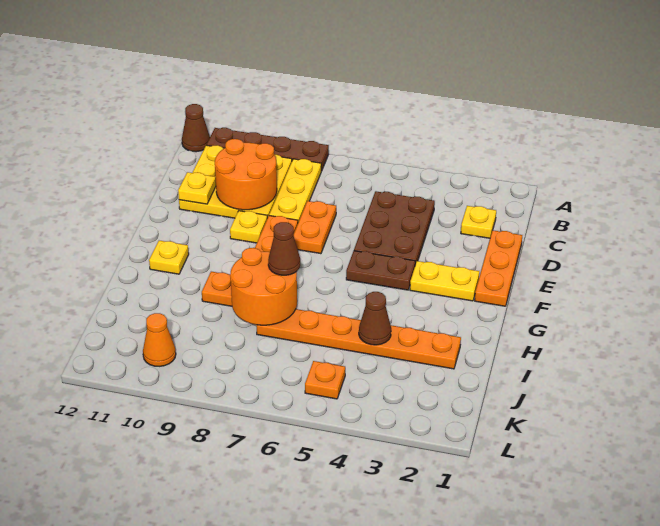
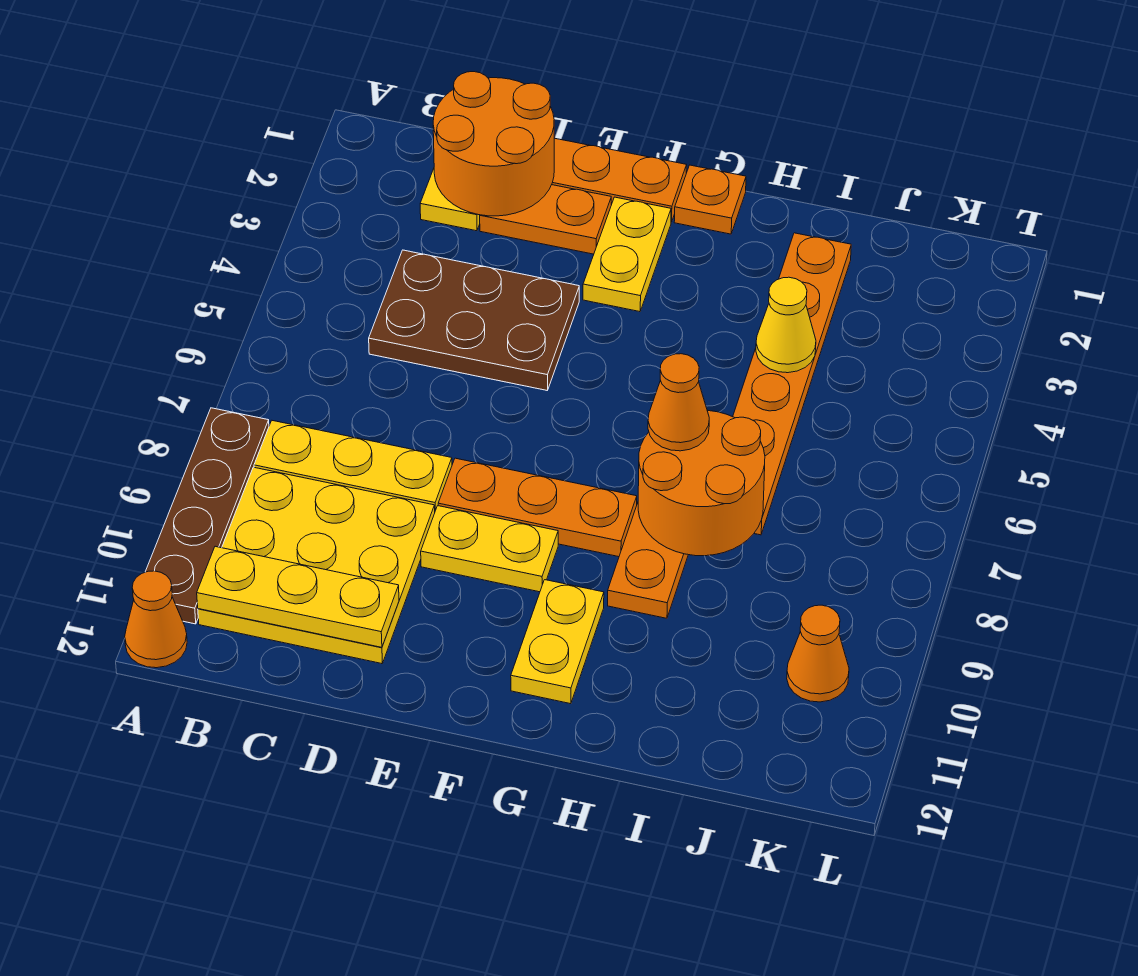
brown 1x1 cone [182,104,210,152] -> orange 1x1 cone [125,571,187,668]
orange 2x2 round brick [215,139,277,210] -> orange 2x2 round brick moved to [433,72,554,216]
orange 1x2 plate [294,201,336,254] -> orange 1x2 plate moved to [480,185,611,254]
yellow 1x1 plate [178,172,216,204] -> yellow 1x3 plate [197,546,399,647]
yellow 1x1 plate [230,211,267,243] -> yellow 1x2 plate [421,506,558,592]
brown 1x2 plate [346,251,415,290] -> none
yellow 1x1 plate [149,241,189,274] -> yellow 1x2 plate [511,580,604,704]
brown 1x1 cone [268,222,300,275] -> orange 1x1 cone [648,354,709,451]
brown 1x1 cone [359,292,391,345] -> yellow 1x1 cone [756,277,816,373]
orange 1x1 plate [305,361,345,399] -> orange 1x1 plate moved to [674,165,746,234]

